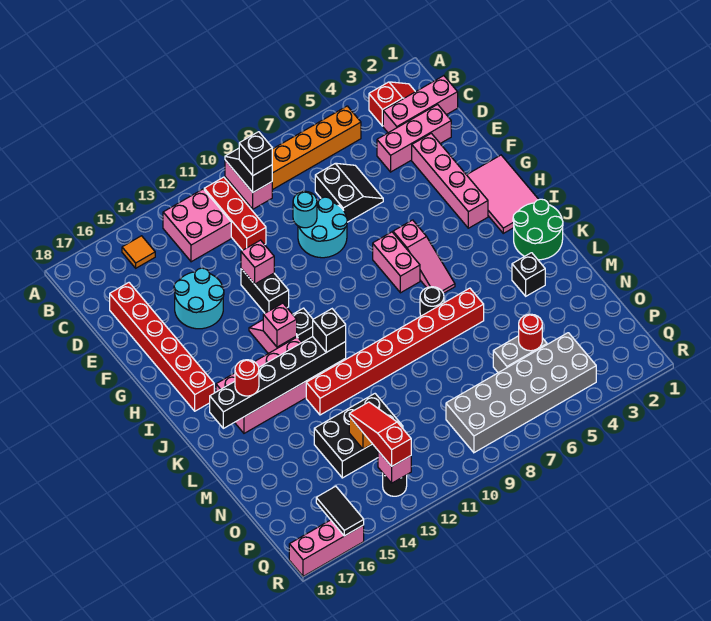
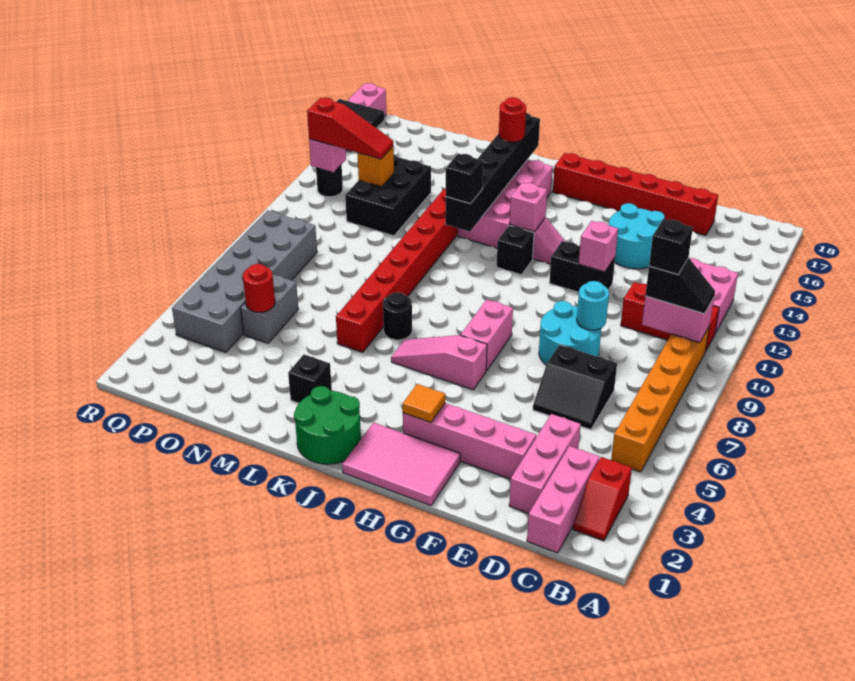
orange 1x1 tile [122,236,155,268] -> orange 1x1 tile moved to [403,384,445,422]
pink 1x2 brick [373,232,420,293] -> pink 1x2 brick turned to [461,299,513,371]

